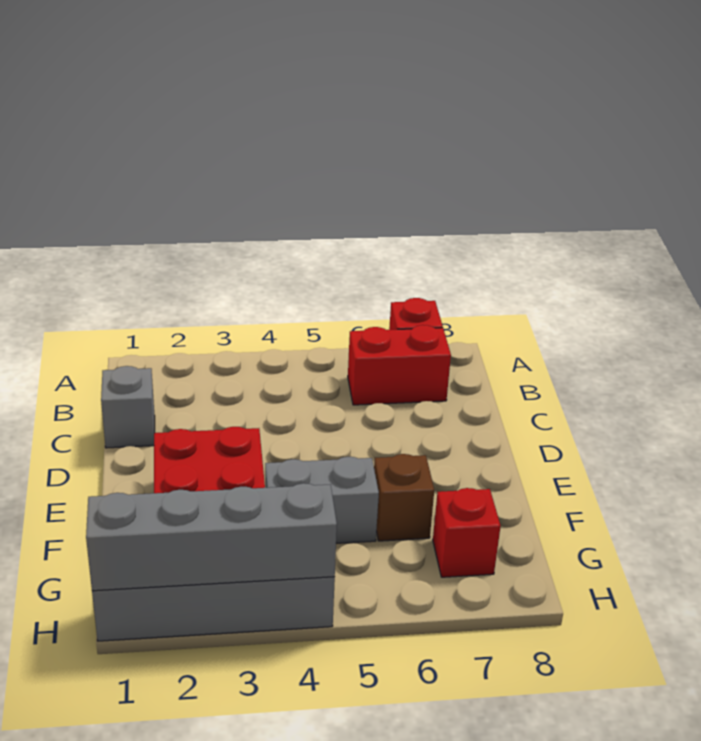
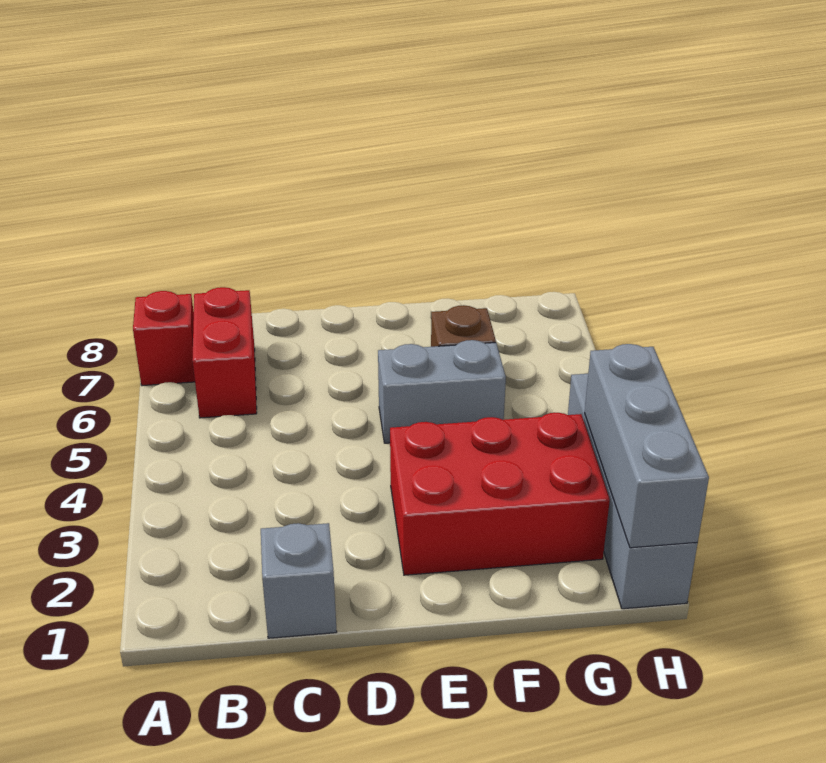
grey 1x2 brick [265,457,379,543] -> grey 1x2 brick turned to [378,340,506,443]
red 1x1 brick [433,488,501,577] -> none
grey 1x4 brick [86,483,337,591] -> grey 1x3 brick [585,344,709,548]

